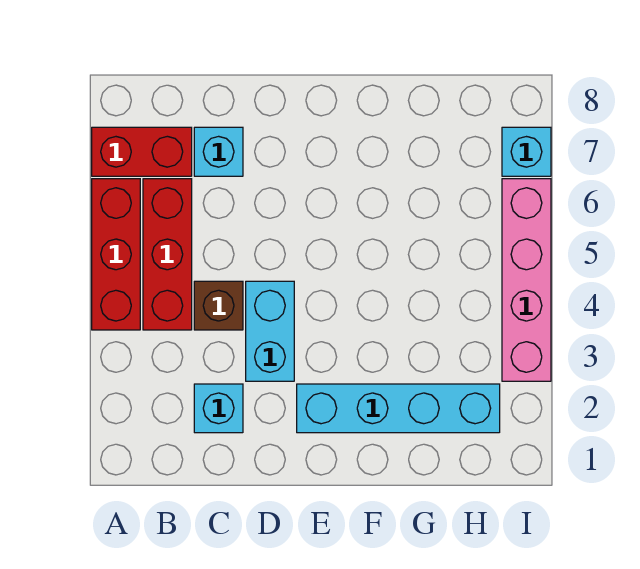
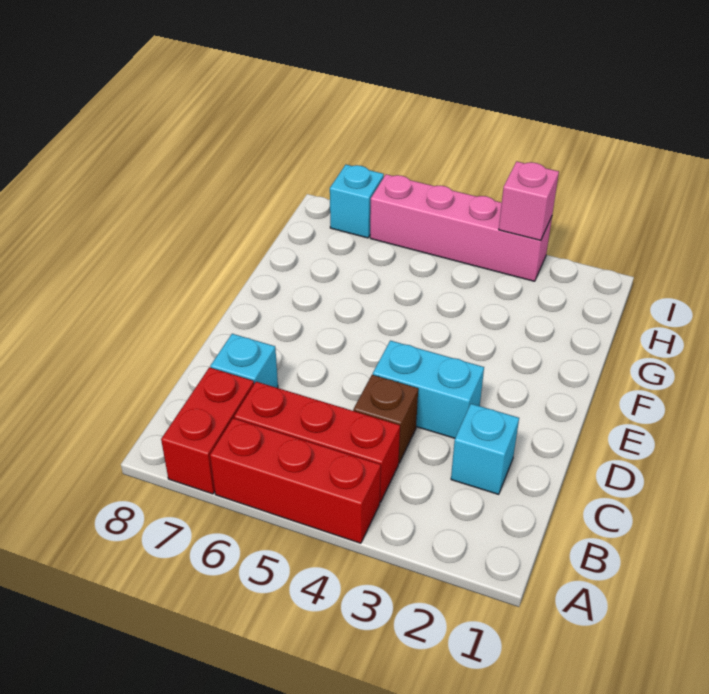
cyan 1x4 brick [297,384,500,433] -> none
none -> pink 1x1 brick [499,161,559,240]

